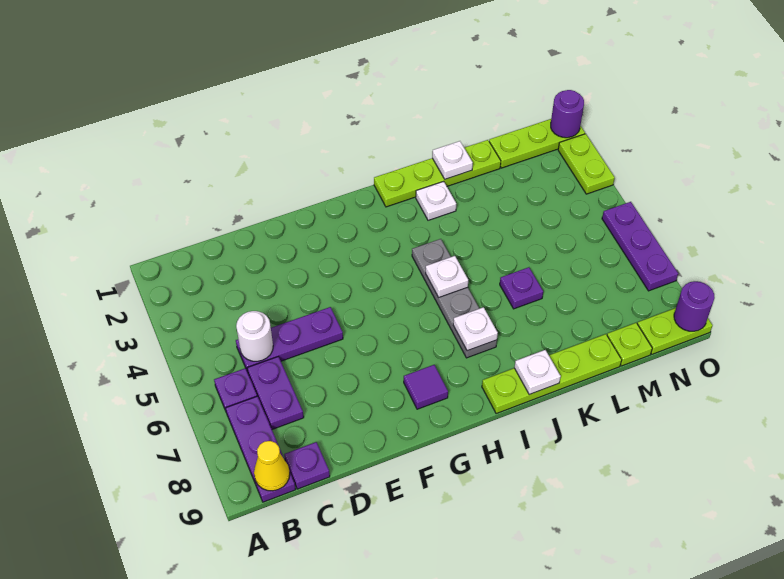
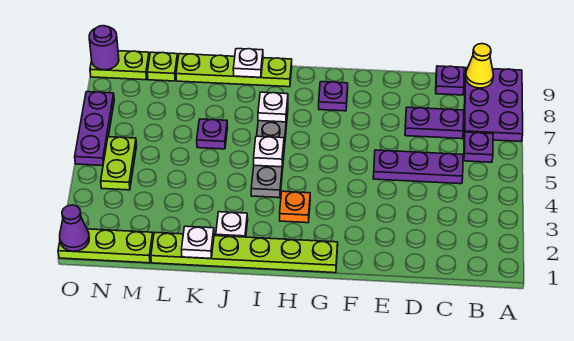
purple 1x3 plate [226,396,296,502] -> purple 2x3 plate [464,68,523,141]
white 1x1 round brick [236,311,273,361] -> none
purple 1x2 plate [247,357,304,429] -> purple 1x2 plate turned to [405,107,464,139]
purple 1x1 tile [404,365,448,409] -> purple 1x1 plate [319,82,348,111]
none -> orange 1x1 plate [280,191,310,223]
lime 1x4 plate [374,140,501,207] -> lime 1x6 plate [151,232,338,273]
purple 1x1 round brick [551,90,584,138] -> purple 1x1 cone [60,205,89,251]
lime 1x2 plate [558,134,615,194] -> lime 1x2 plate moved to [101,137,137,190]

